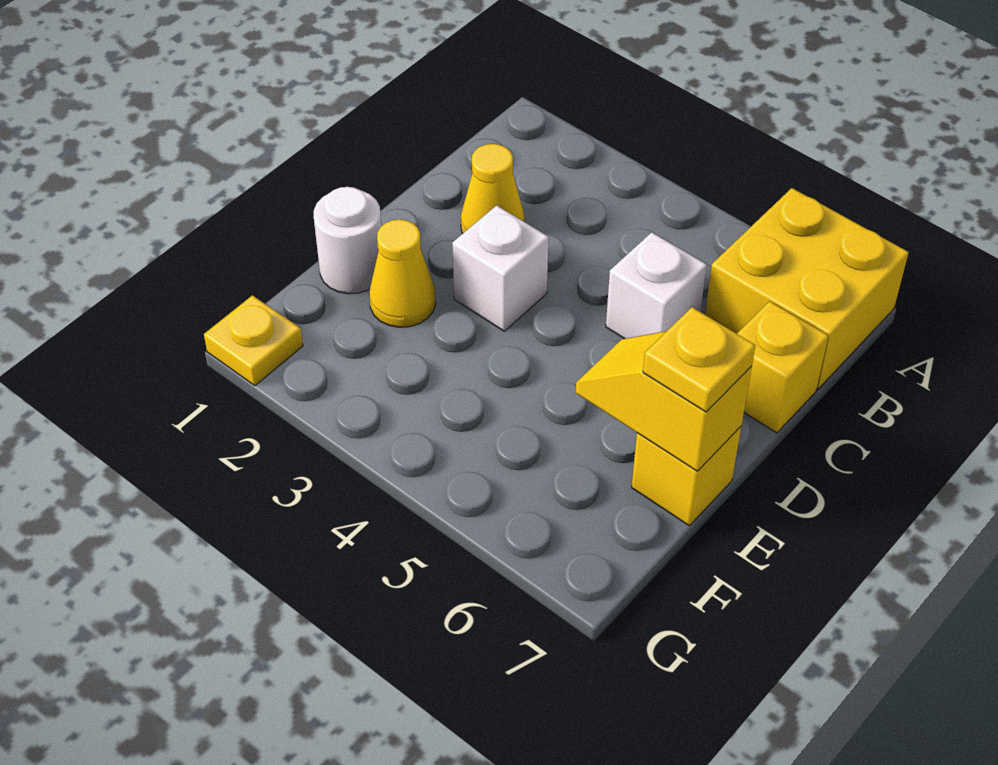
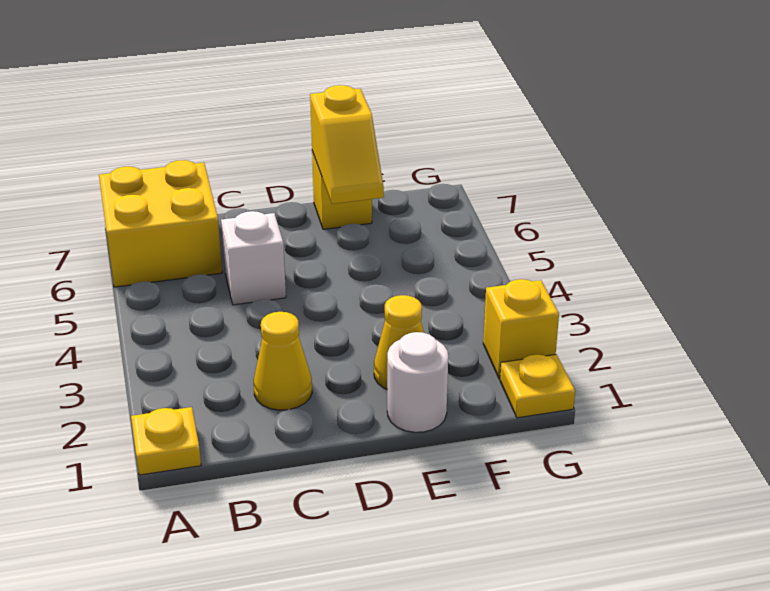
yellow 1x1 brick [737,301,828,433] -> yellow 1x1 brick moved to [483,279,559,379]
white 1x1 brick [452,205,549,331] -> none
yellow 1x1 plate [643,307,755,412] -> yellow 1x1 plate moved to [131,407,201,475]

